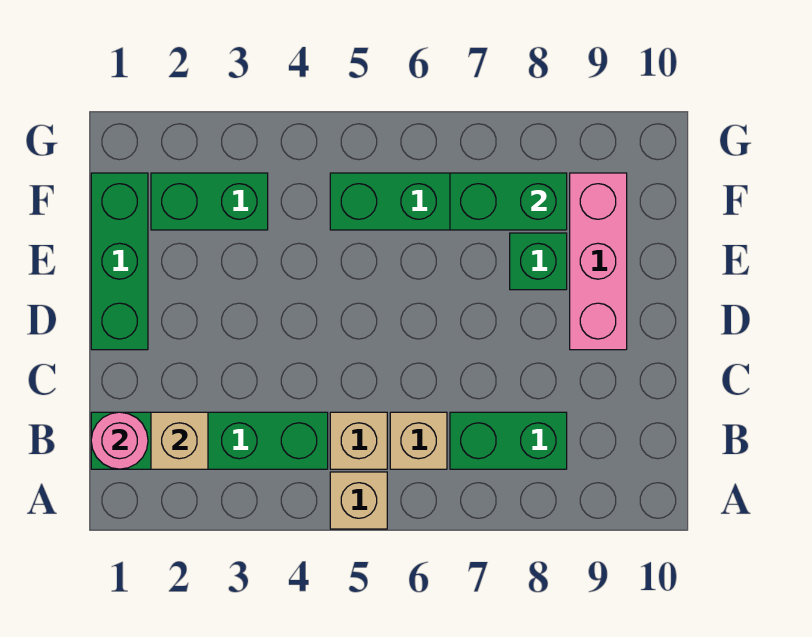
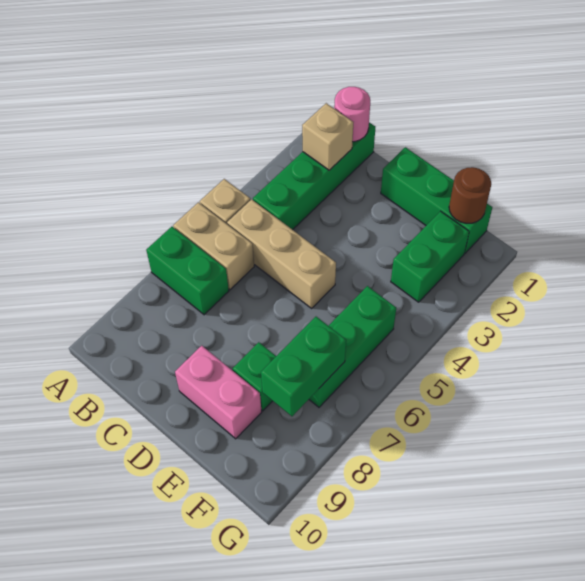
tan 1x1 brick [330,412,387,469] -> tan 1x3 brick [227,199,336,308]
tan 1x1 brick [390,412,447,469] -> tan 1x2 brick [173,202,254,290]
green 1x2 brick [450,412,567,469] -> green 1x2 brick turned to [146,227,229,315]
pink 1x3 brick [570,173,627,350] -> pink 1x2 brick [175,346,262,439]
none -> brown 1x1 round brick [449,167,491,223]

